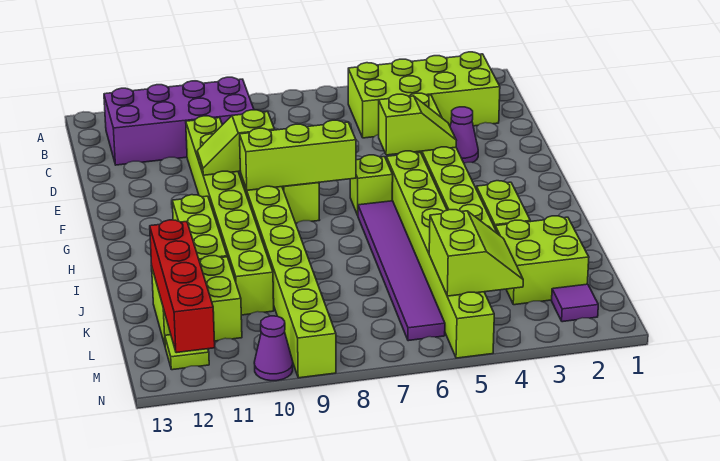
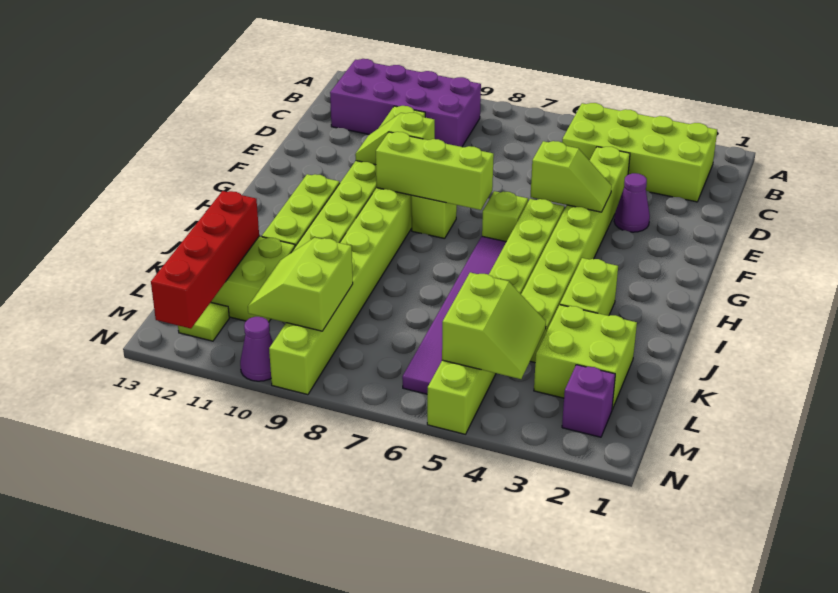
none -> lime 2x2 slope [248,238,353,331]
purple 1x1 tile [552,284,598,322] -> purple 1x1 brick [562,365,615,437]

